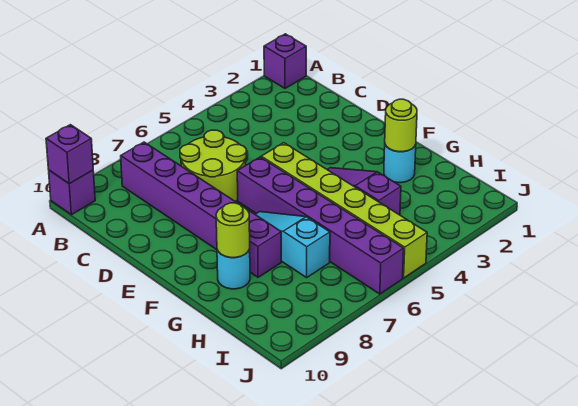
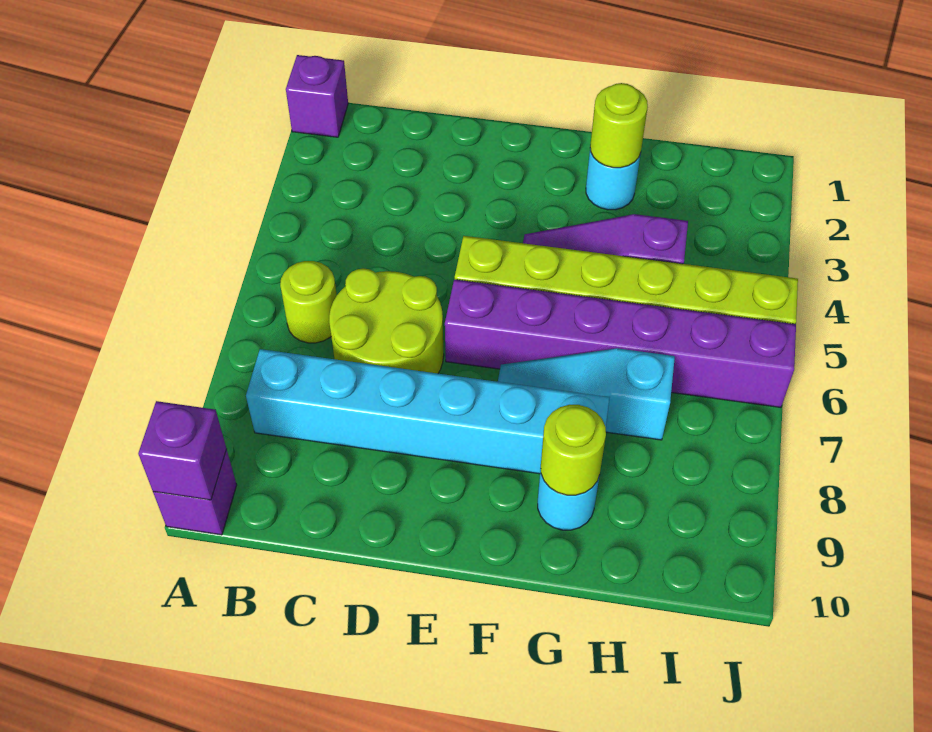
none -> lime 1x1 round brick [280,261,337,343]
purple 1x6 brick [121,142,281,277] -> cyan 1x6 brick [246,349,610,474]

